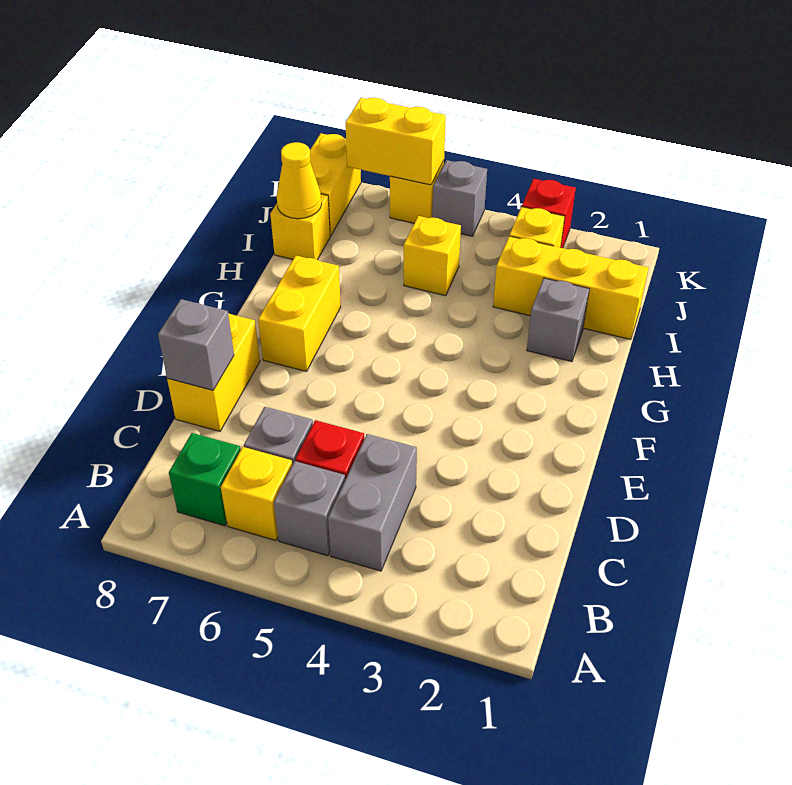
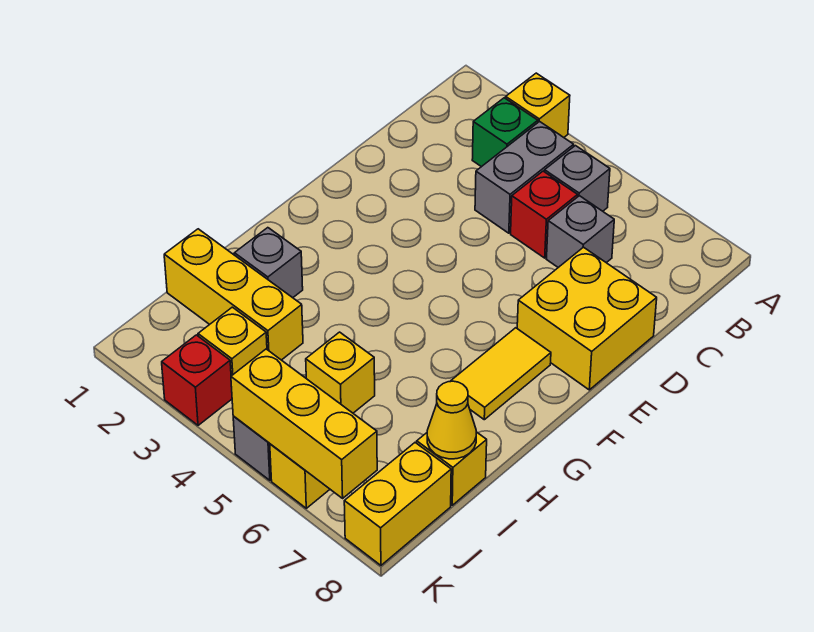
yellow 1x1 brick [221,447,292,541] -> yellow 1x1 brick moved to [506,73,570,137]
green 1x1 brick [169,433,241,526] -> green 1x1 brick moved to [472,98,538,167]
yellow 1x2 brick [167,313,260,431] -> yellow 2x2 brick [517,247,657,390]
grey 1x1 brick [158,299,234,390] -> none
yellow 1x2 brick [258,256,341,372] -> yellow 1x2 tile [450,328,551,420]
yellow 1x2 brick [345,98,446,185] -> yellow 1x3 brick [231,349,377,498]

